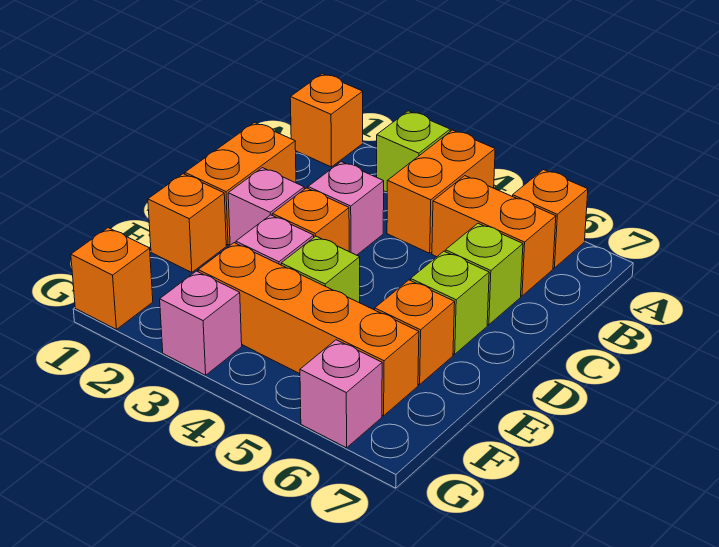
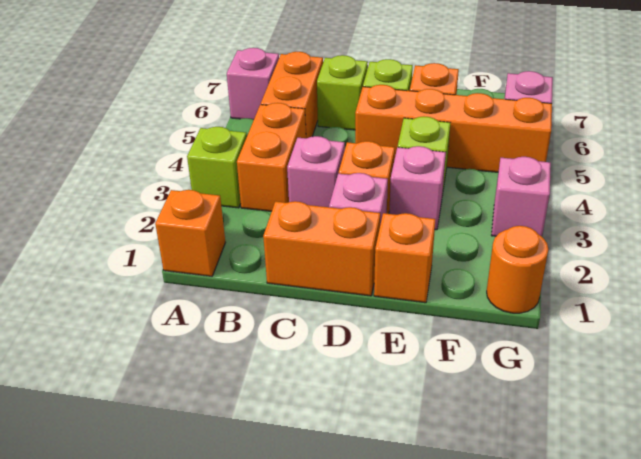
orange 1x2 brick [387,130,495,253] -> orange 1x2 brick turned to [237,103,306,211]
orange 1x1 brick [513,170,588,268] -> pink 1x1 brick [227,48,279,120]
orange 1x4 brick [198,243,419,416] -> orange 1x4 brick turned to [355,85,552,172]
orange 1x1 brick [71,228,153,329] -> orange 1x1 round brick [487,226,548,313]

